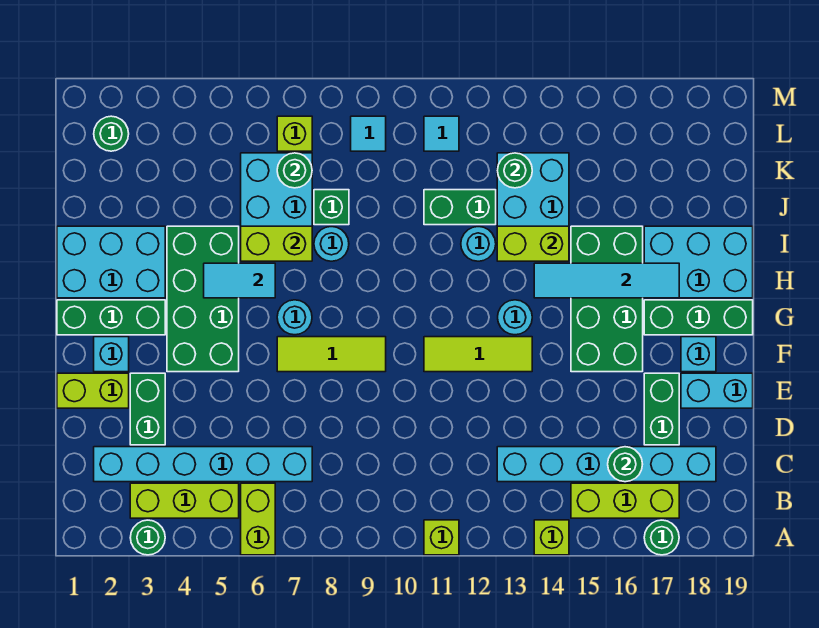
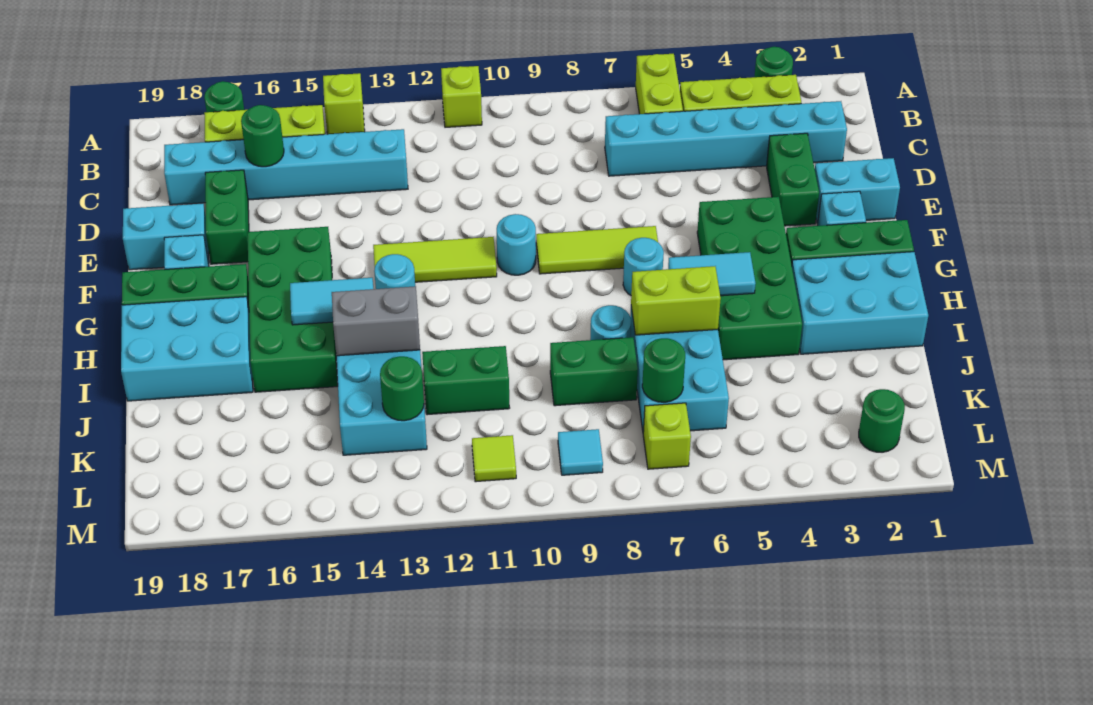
lime 1x2 brick [57,373,129,408] -> cyan 1x2 brick [815,158,900,223]
cyan 1x4 tile [534,263,679,298] -> cyan 1x2 tile [290,278,373,325]
cyan 1x1 round brick [461,227,496,261] -> cyan 1x1 round brick moved to [497,214,536,275]
lime 1x2 brick [497,226,569,261] -> grey 1x2 brick [332,286,420,356]
green 1x1 brick [314,190,349,225] -> green 1x2 brick [550,337,638,406]
cyan 1x1 tile [424,116,459,151] -> lime 1x1 tile [472,435,516,482]

